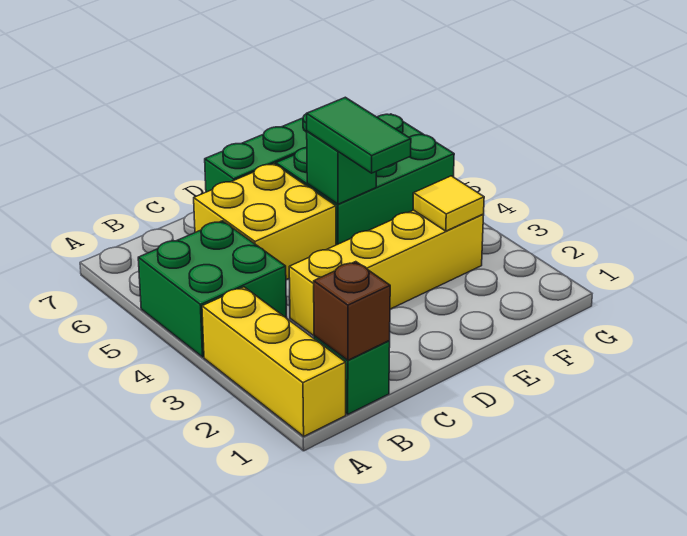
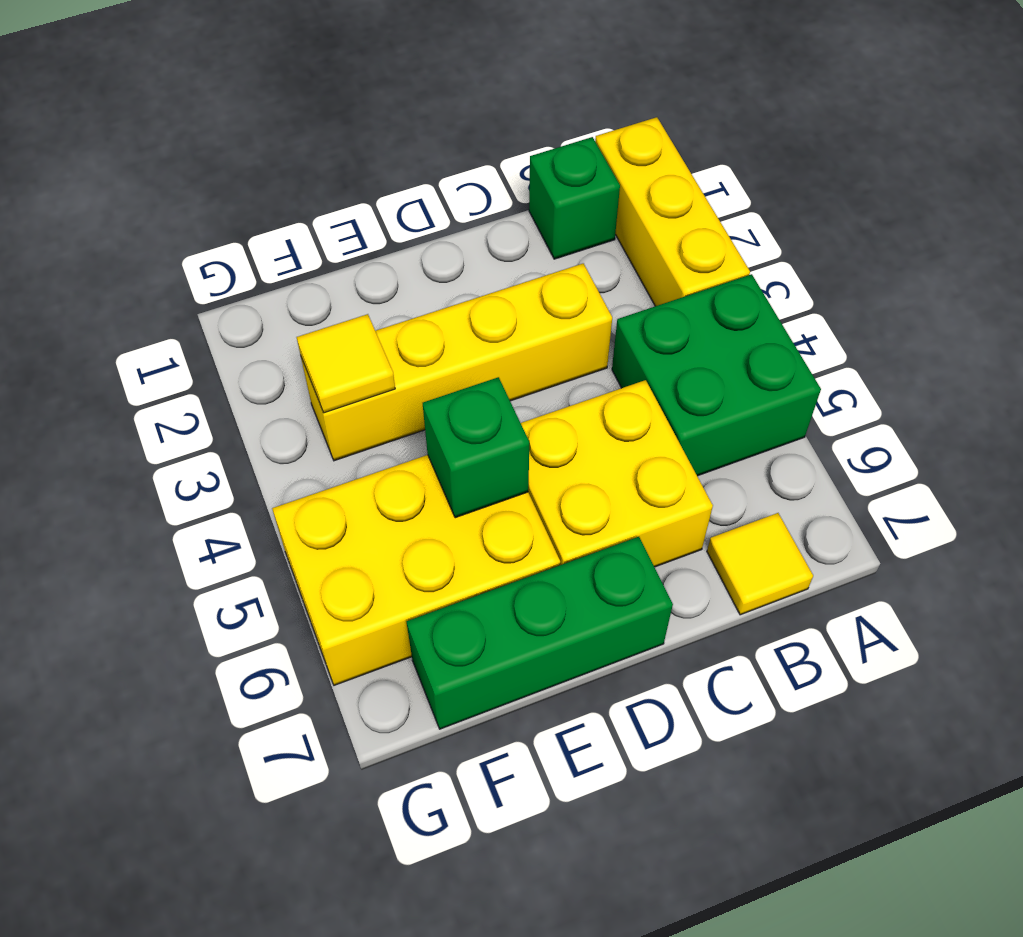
brown 1x1 brick [314,262,390,360] -> none
none -> yellow 1x1 tile [707,513,813,615]
green 1x2 tile [307,97,411,173] -> none
green 2x3 brick [276,114,454,245] -> yellow 2x3 brick [272,455,560,685]

